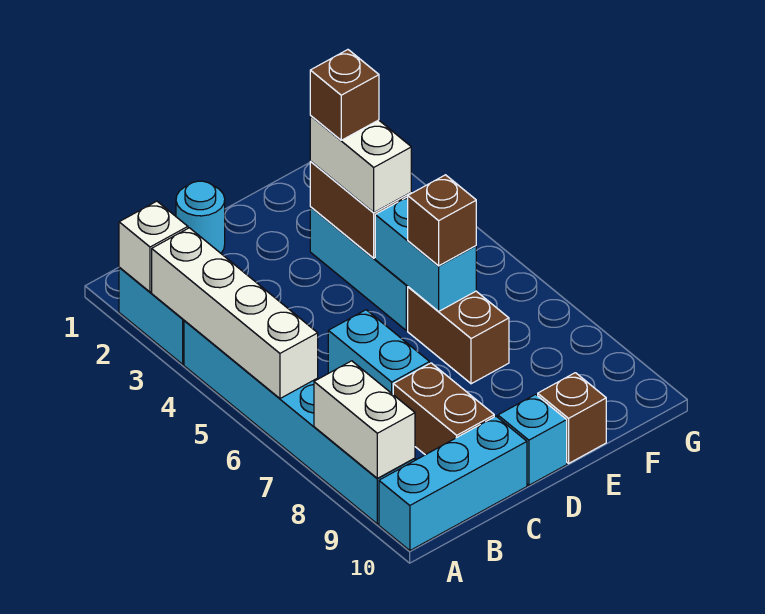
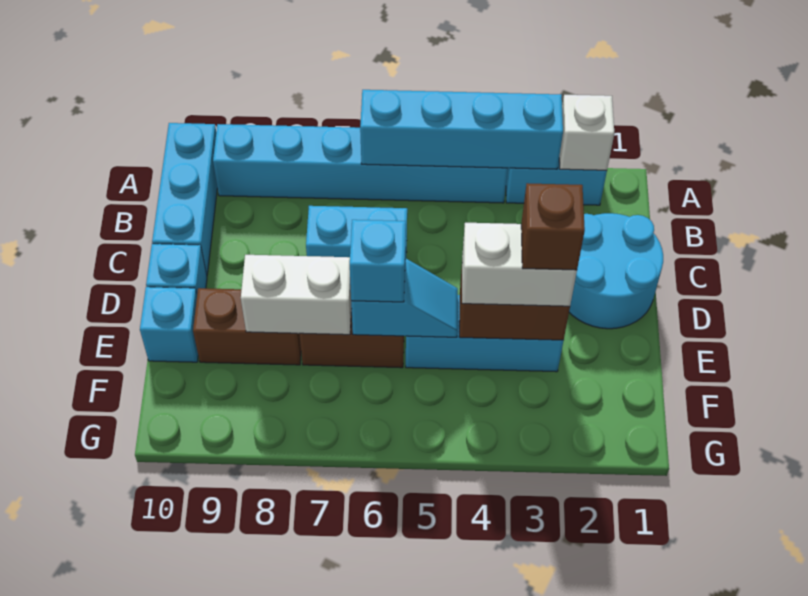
white 1x4 brick [152,228,318,398] -> cyan 1x4 brick [360,90,563,169]
white 1x2 brick [314,361,415,478] -> white 1x2 brick moved to [241,255,352,335]
cyan 1x1 round brick [176,181,225,253] -> cyan 2x2 round brick [569,213,663,329]
brown 1x2 brick [393,363,494,455] -> brown 1x2 brick moved to [193,288,301,365]
cyan 1x2 brick [375,197,476,312] -> cyan 1x2 slope [351,259,458,337]
brown 1x1 brick [408,175,476,266] -> cyan 1x1 brick [350,220,406,302]
brown 1x1 brick [538,373,606,463] -> cyan 1x1 brick [140,287,198,362]

